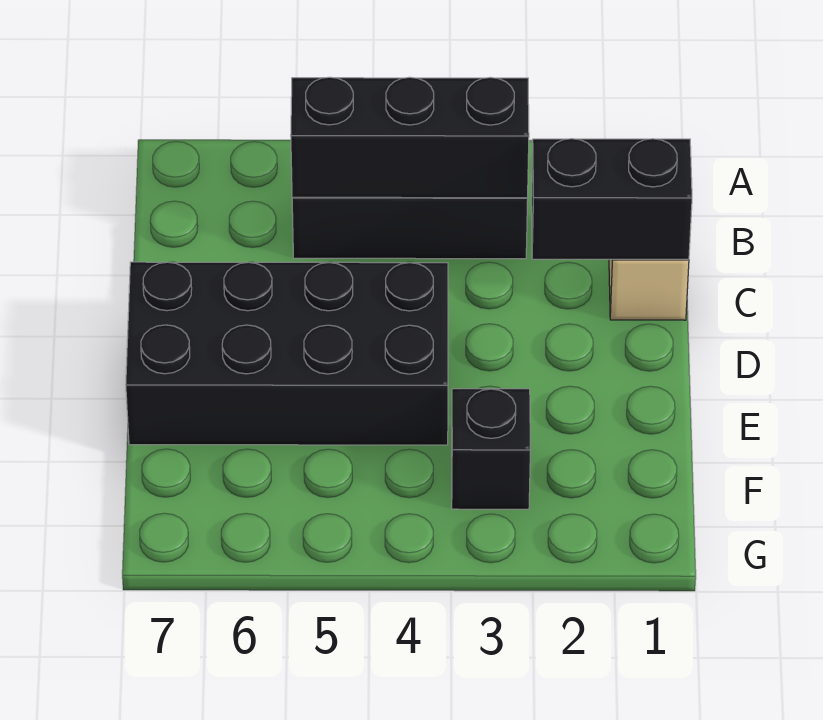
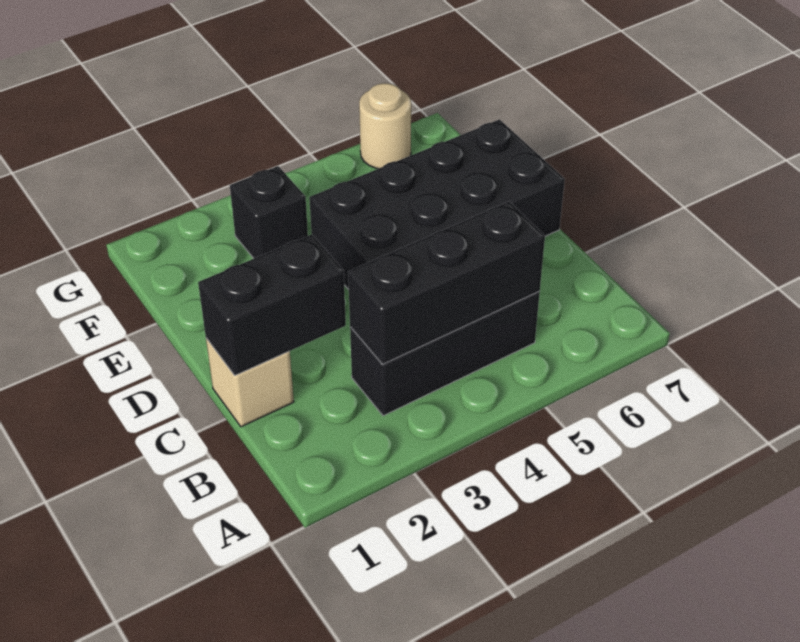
none -> tan 1x1 round brick [359,83,411,169]

